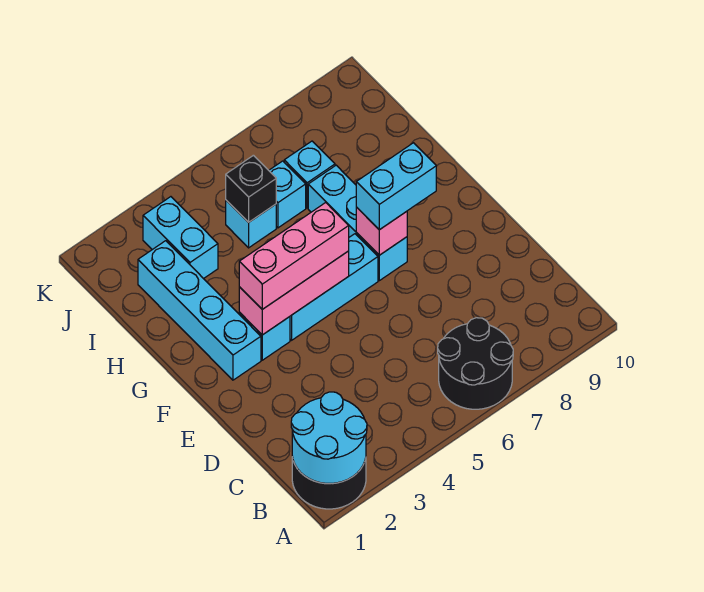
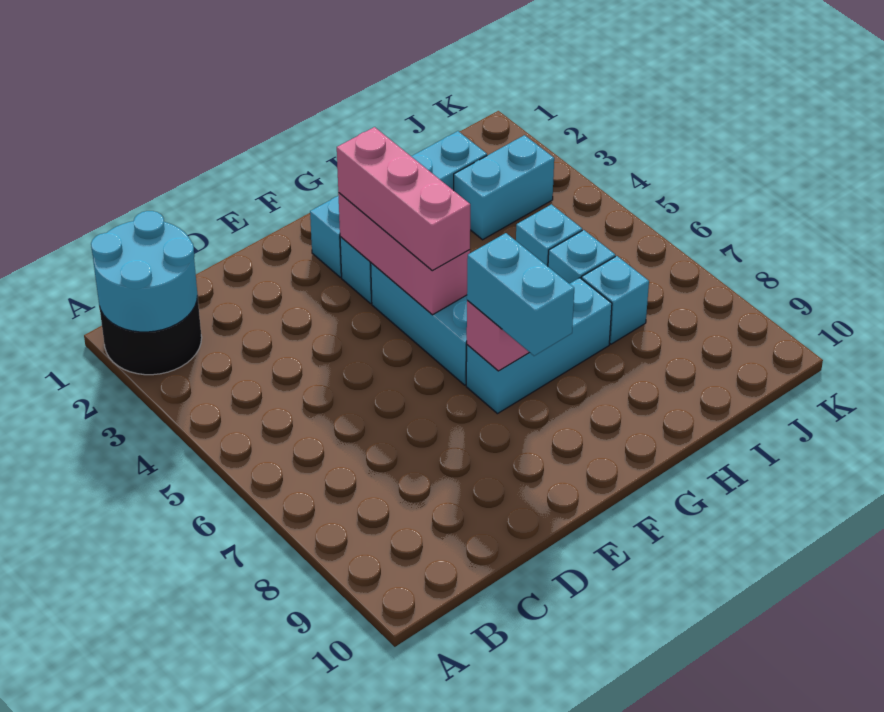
black 2x2 round brick [438,318,513,409] -> none
black 1x1 brick [226,155,276,222] -> none

